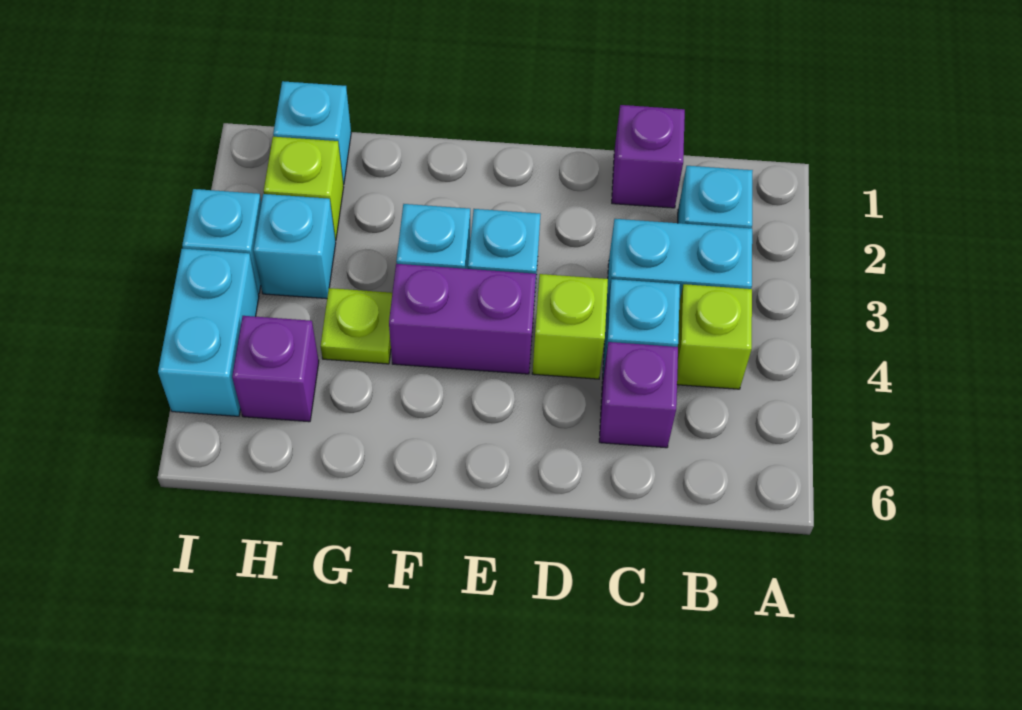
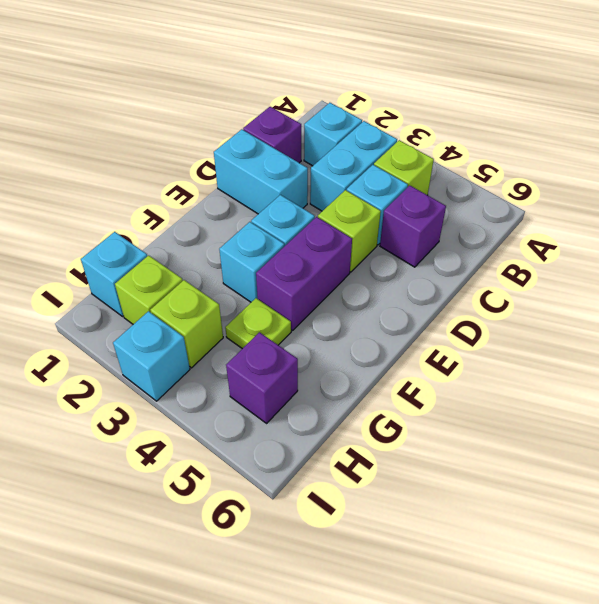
cyan 1x1 brick [254,194,336,299] -> lime 1x1 brick [150,280,223,368]
cyan 1x2 brick [158,249,259,416] -> cyan 1x2 brick moved to [214,129,308,214]

